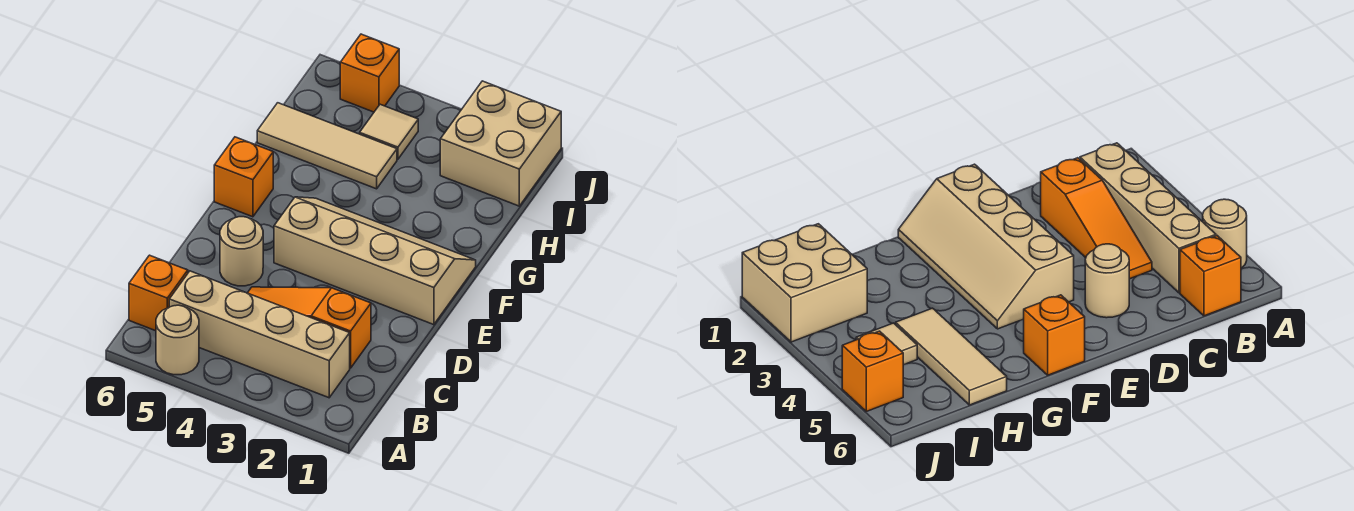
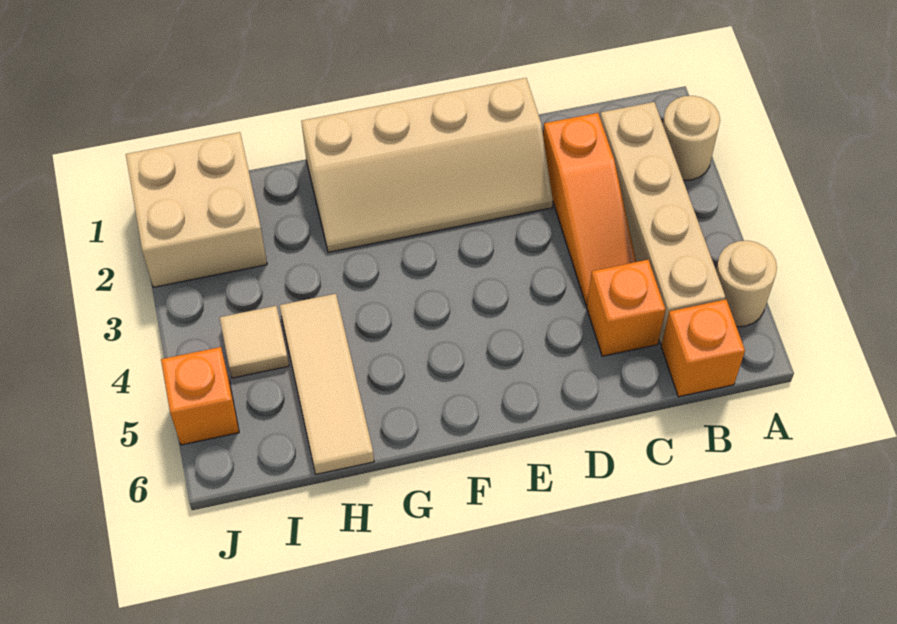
tan 1x1 round brick [220,217,263,286] -> tan 1x1 round brick moved to [663,96,720,181]
tan 2x4 slope [274,197,476,325] -> tan 2x4 slope turned to [301,78,553,252]
orange 1x1 brick [214,137,273,217] -> orange 1x1 brick moved to [587,260,665,356]

